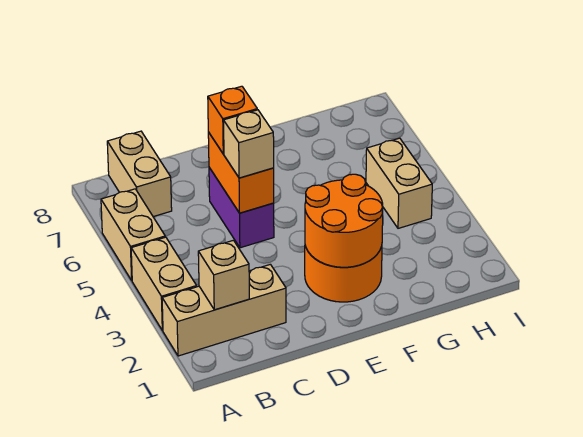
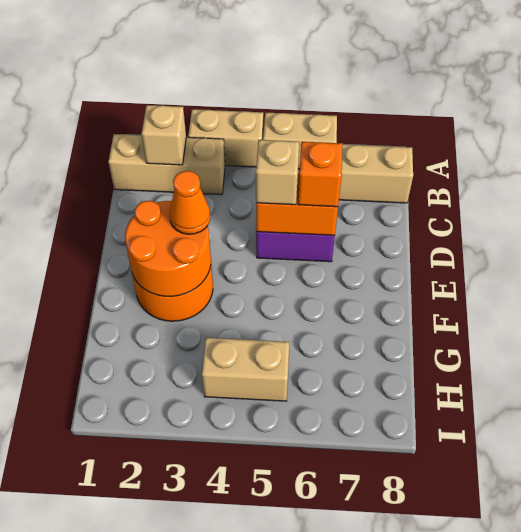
tan 1x3 brick [162,264,286,356] -> tan 1x3 brick turned to [108,134,225,195]
none -> orange 1x1 cone [170,171,210,234]

